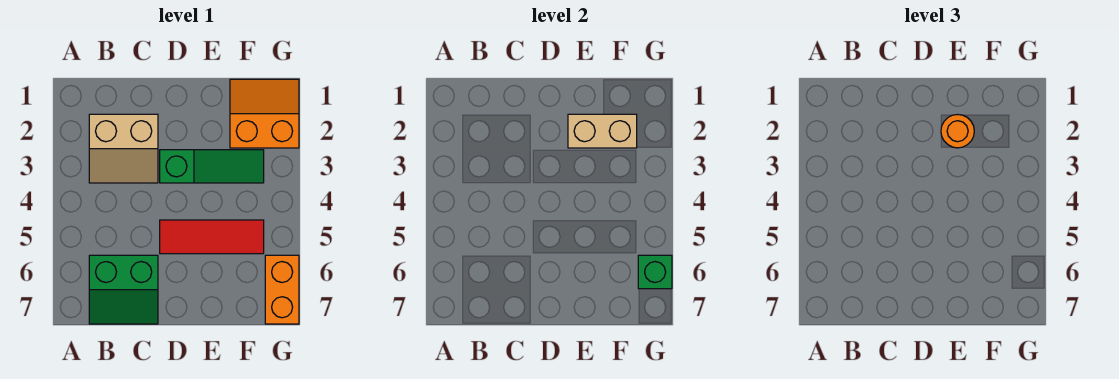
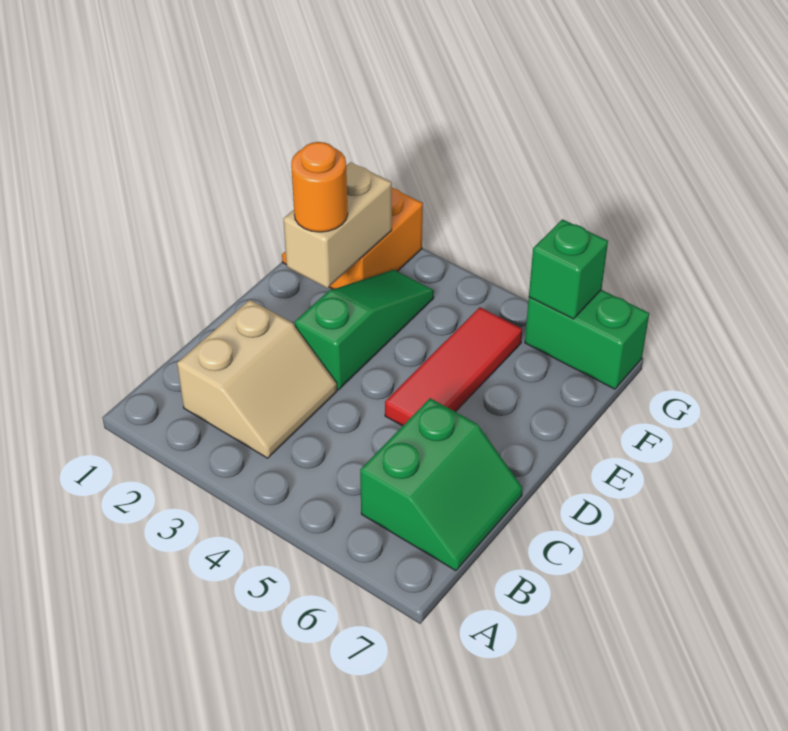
orange 1x2 brick [265,255,299,324] -> green 1x2 brick [525,290,649,389]

